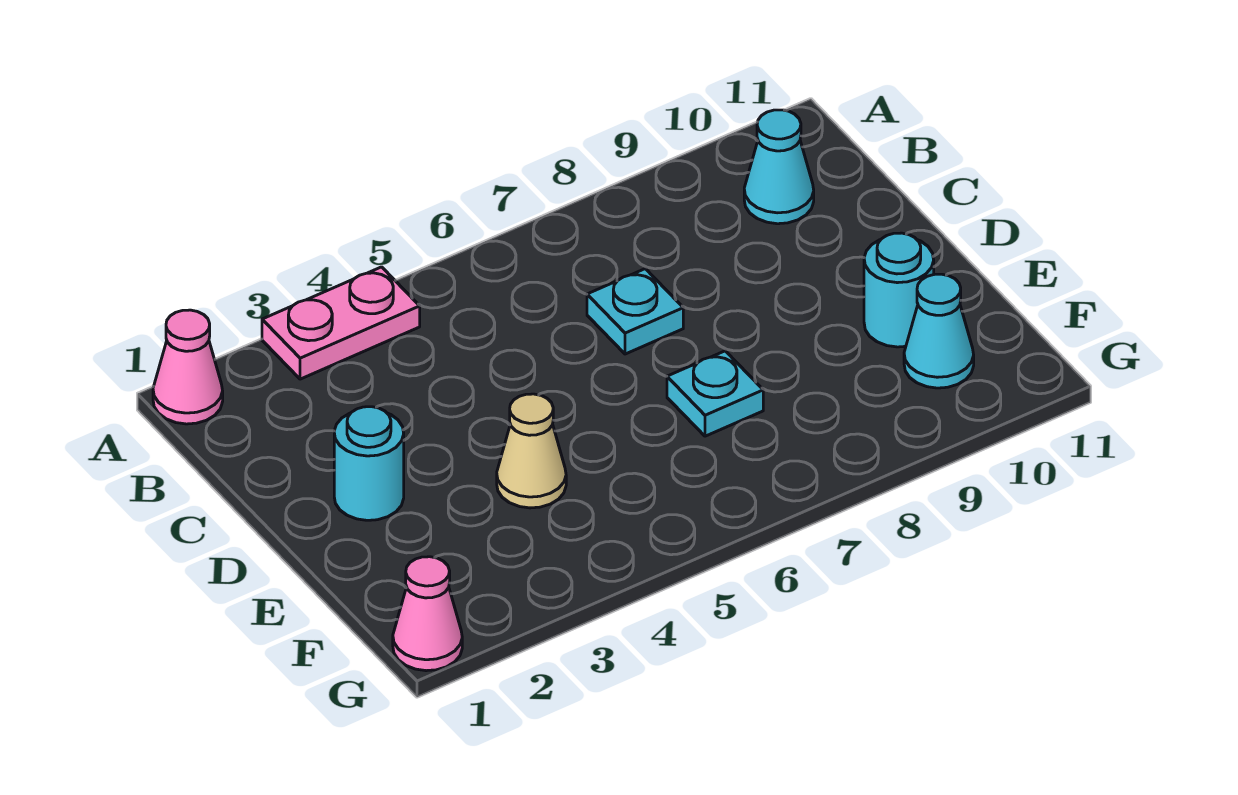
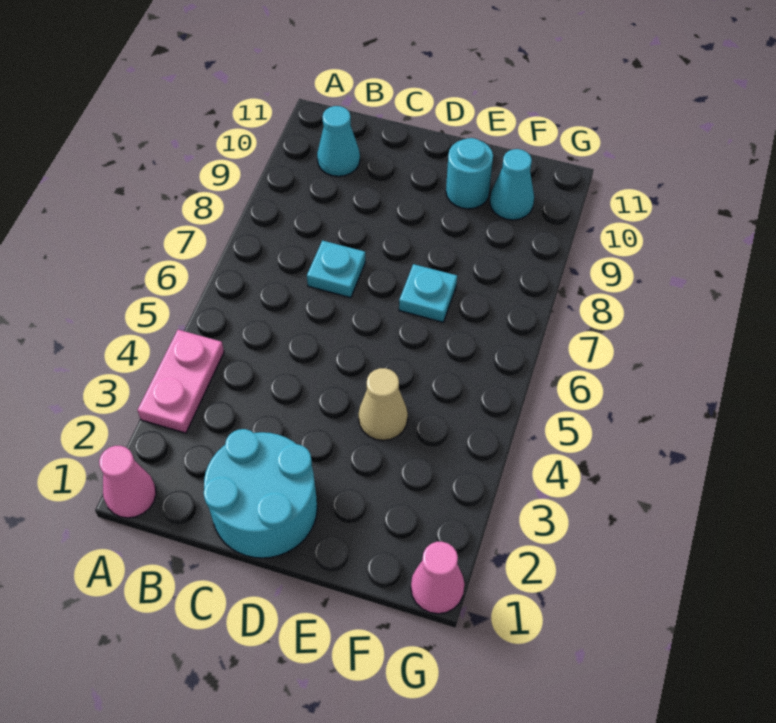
cyan 1x1 round brick [334,407,404,520] -> cyan 2x2 round brick [204,429,317,558]

